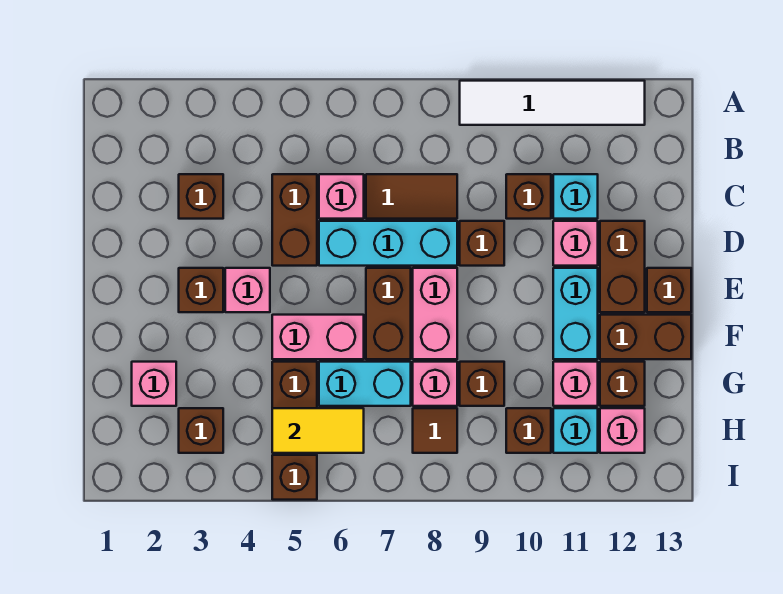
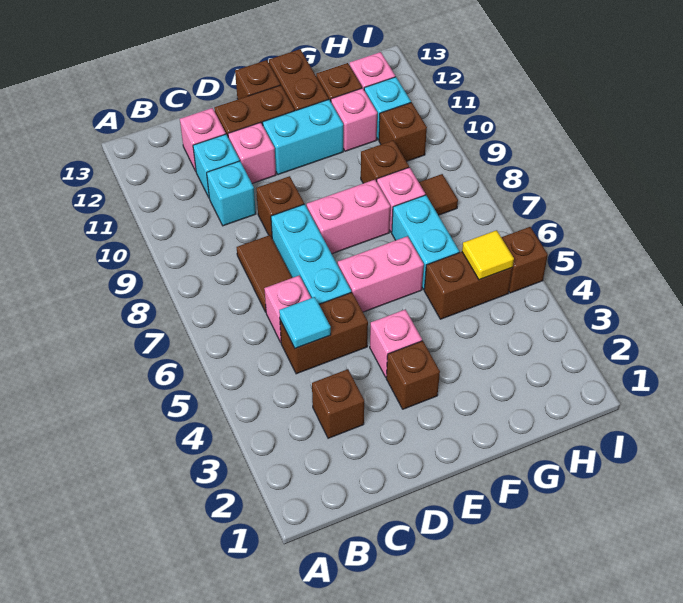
white 1x4 tile [460,81,645,125] -> none
none -> cyan 1x1 tile [279,297,331,348]
brown 1x1 brick [506,174,551,219] -> cyan 1x1 brick [207,161,256,226]
brown 1x2 brick [366,268,411,359] -> none
pink 1x2 brick [272,315,364,359] -> pink 1x2 brick turned to [338,236,424,312]
pink 1x1 brick [132,362,176,406] -> pink 1x1 brick moved to [180,108,226,171]
brown 1x1 brick [179,408,223,453] -> none
yellow 1x2 tile [272,408,364,453] -> yellow 1x1 tile [462,230,514,280]

